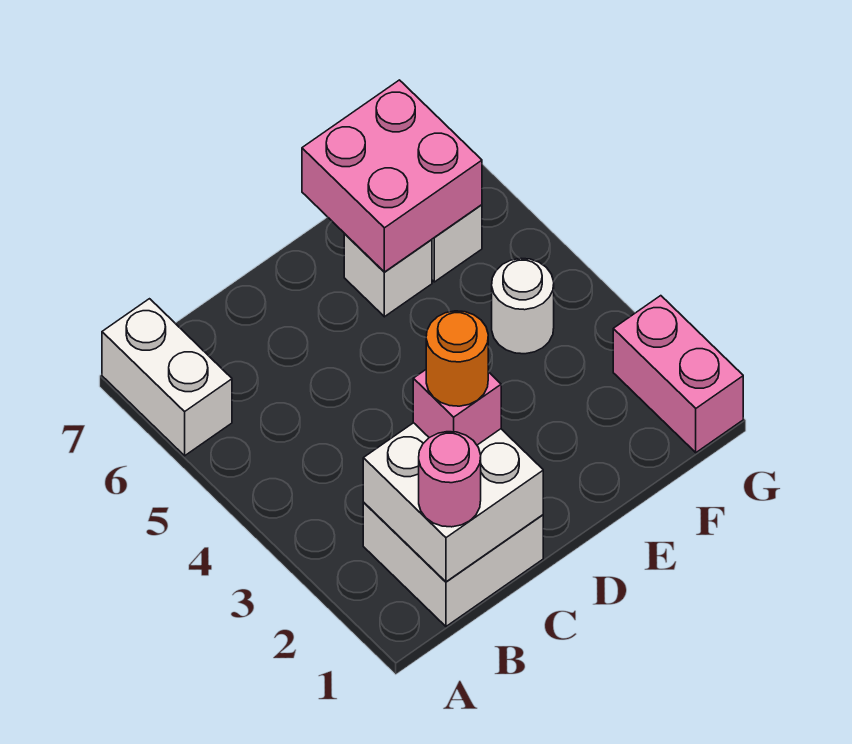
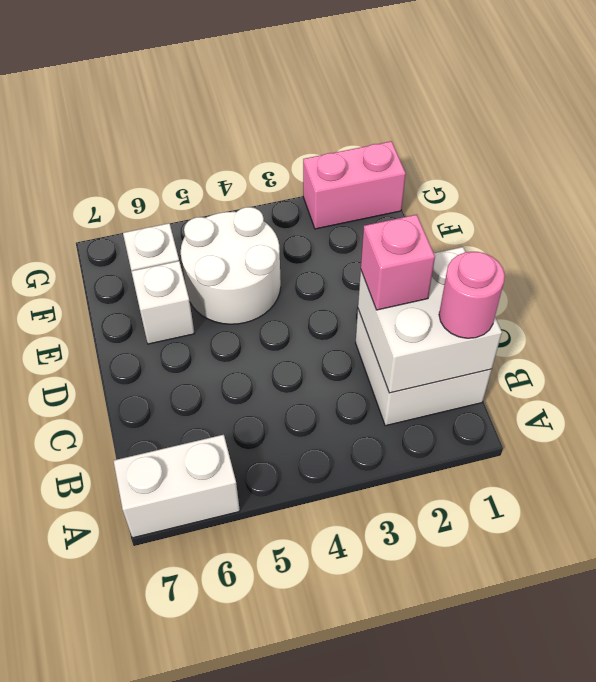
orange 1x1 round brick [426,311,488,406] -> none
pink 2x2 brick [302,80,482,272] -> none
white 1x1 round brick [492,258,554,354] -> white 2x2 round brick [181,207,281,324]

